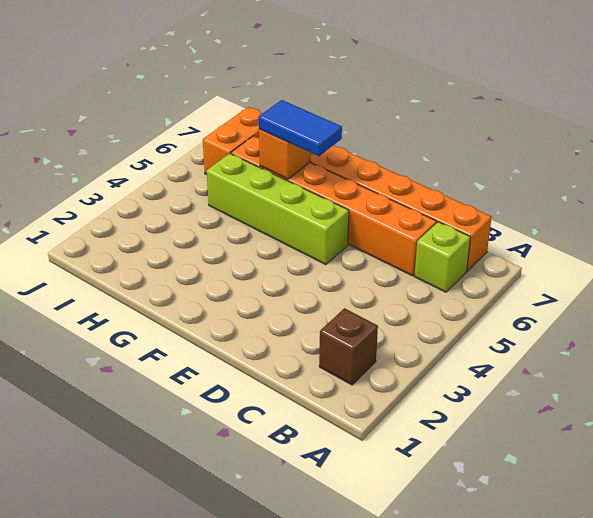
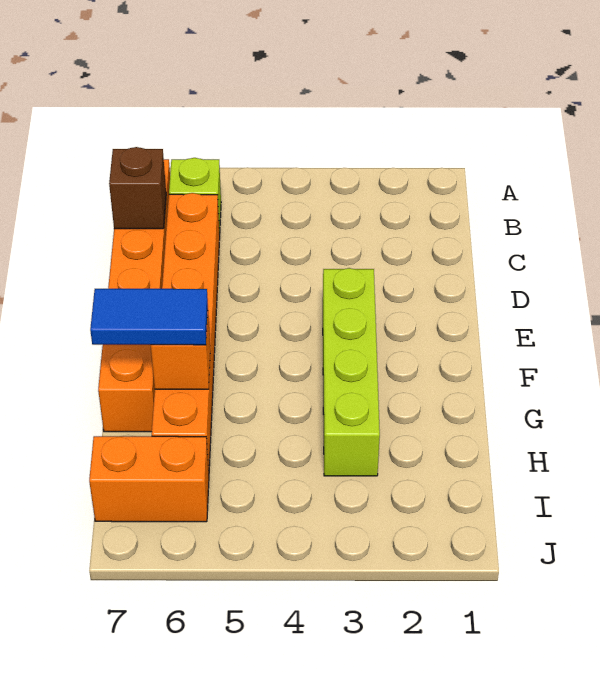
brown 1x1 brick [319,308,378,385] -> brown 1x1 brick moved to [109,147,166,229]
lime 1x4 brick [207,153,349,265] -> lime 1x4 brick moved to [323,268,380,476]
blue 1x2 tile [259,100,342,156] -> blue 1x2 tile turned to [90,289,208,345]

